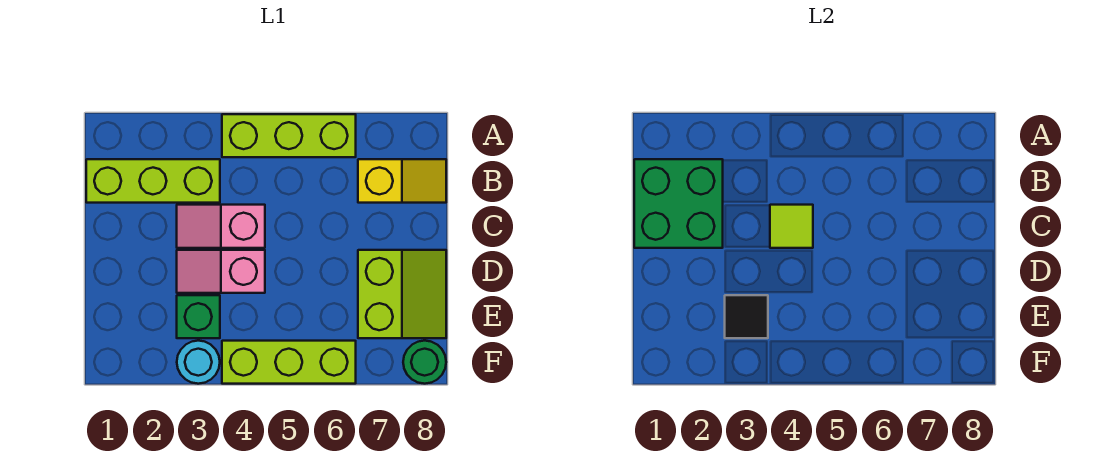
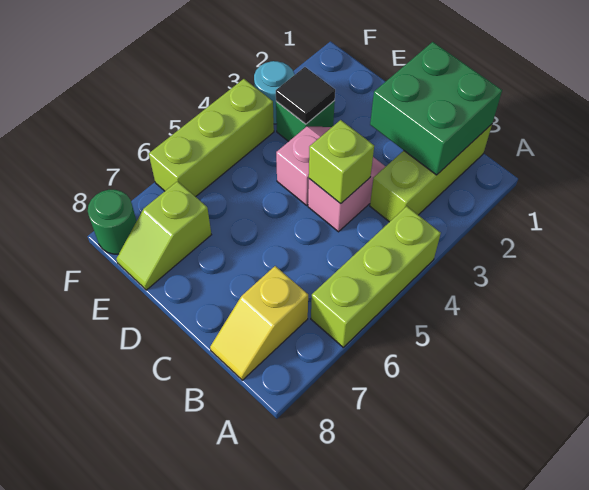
lime 1x1 tile [770,205,813,248] -> lime 1x1 brick [309,120,374,204]
lime 2x2 slope [358,250,446,338] -> lime 1x2 slope [116,181,211,290]

